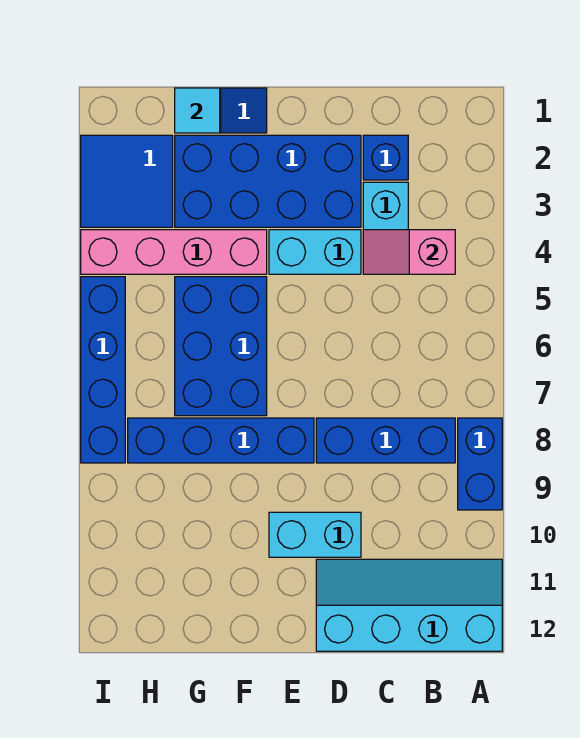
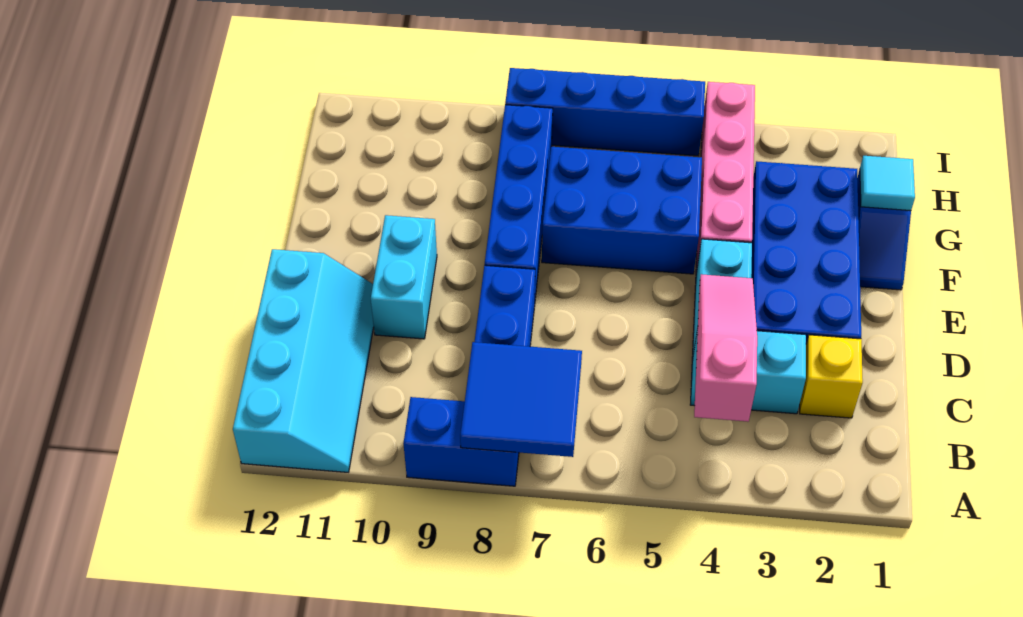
pink 1x2 slope [363,230,455,274] -> pink 1x3 slope [694,274,757,422]
blue 1x1 brick [363,135,408,180] -> yellow 1x1 brick [800,335,863,418]
blue 2x2 tile [81,135,173,227] -> blue 2x2 tile moved to [460,342,582,457]

